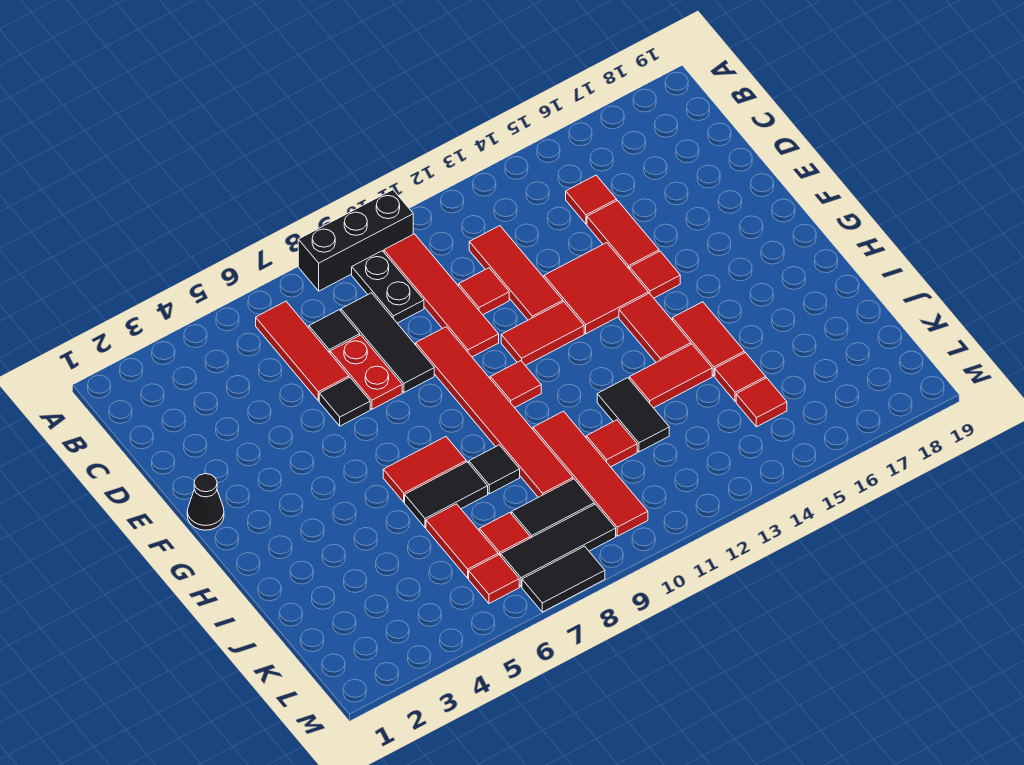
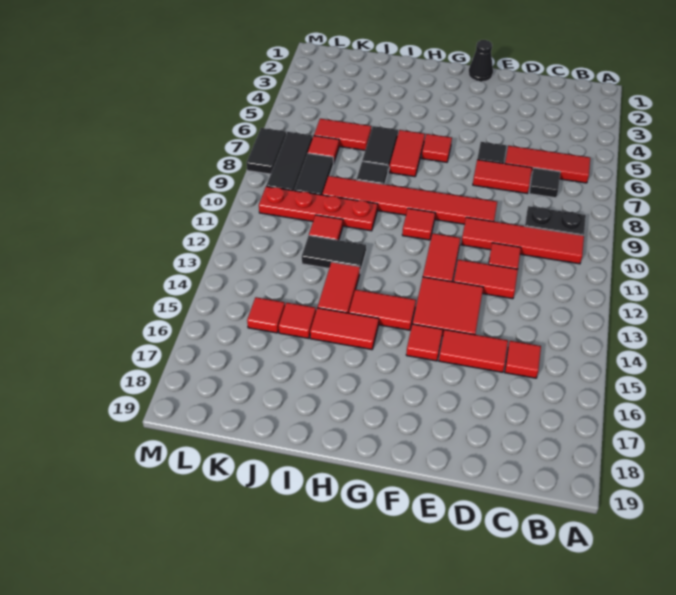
black 1x3 brick [298,190,413,291] -> none
black 1x3 tile [341,293,434,392] -> none
red 1x3 tile [469,226,563,320] -> red 1x2 tile [454,260,518,299]
red 1x2 plate [330,335,402,409] -> red 1x2 tile [473,160,532,194]
red 1x4 tile [533,411,648,536] -> red 1x4 plate [259,186,377,231]
red 1x1 tile [469,555,519,604] -> red 1x1 tile moved to [421,134,452,162]

